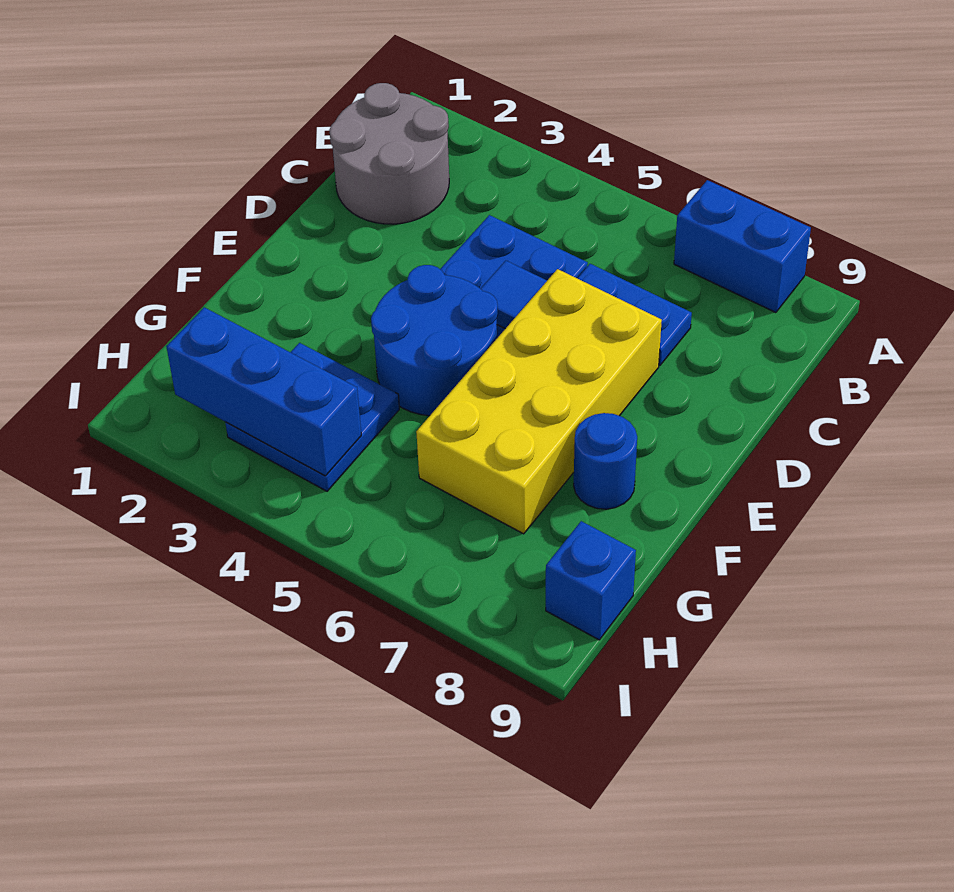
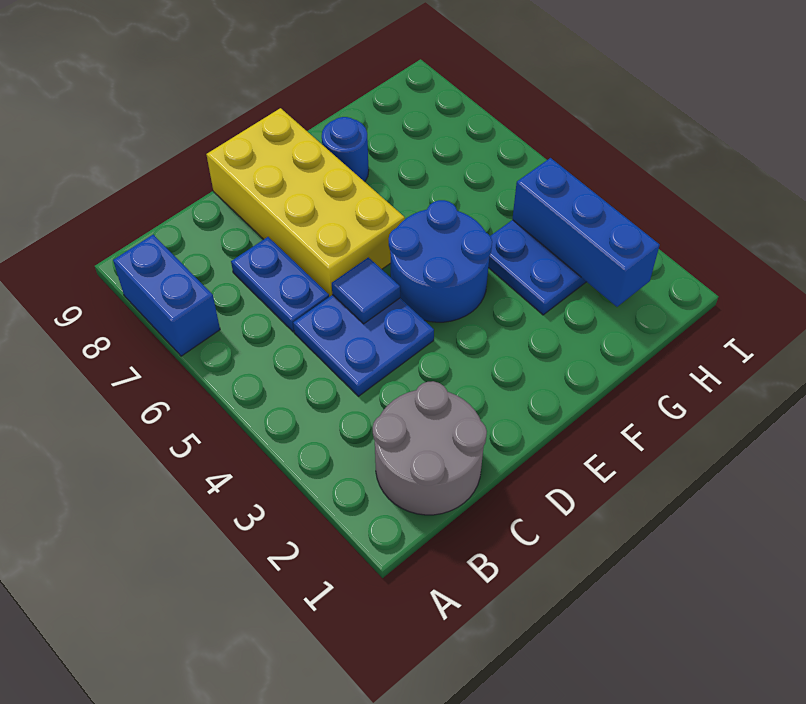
yellow 2x4 brick [416,269,662,534] -> yellow 2x4 brick turned to [206,108,405,297]
blue 1x1 brick [546,521,636,640] -> none

